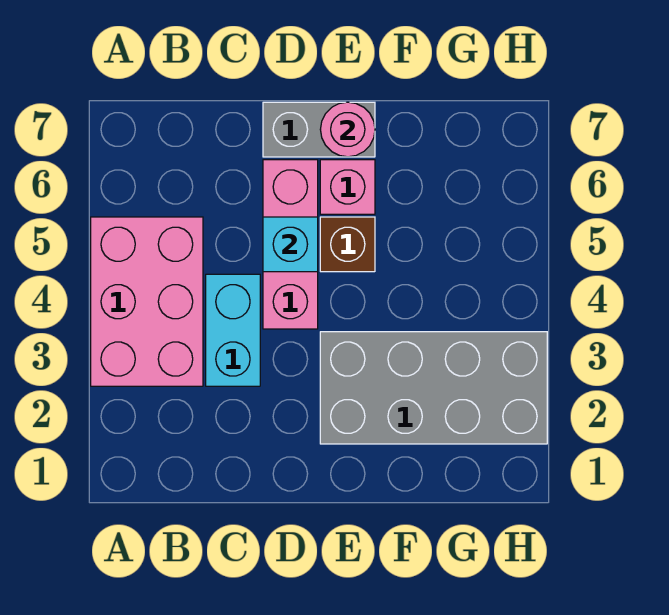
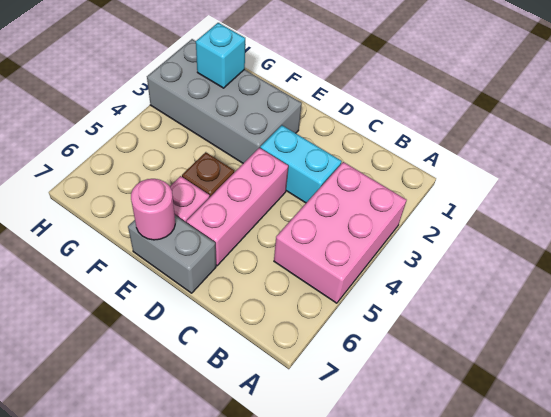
cyan 1x2 brick [206,274,260,386] -> cyan 1x2 brick turned to [260,125,342,203]
cyan 1x1 brick [263,217,318,272] -> cyan 1x1 brick moved to [196,23,245,88]

